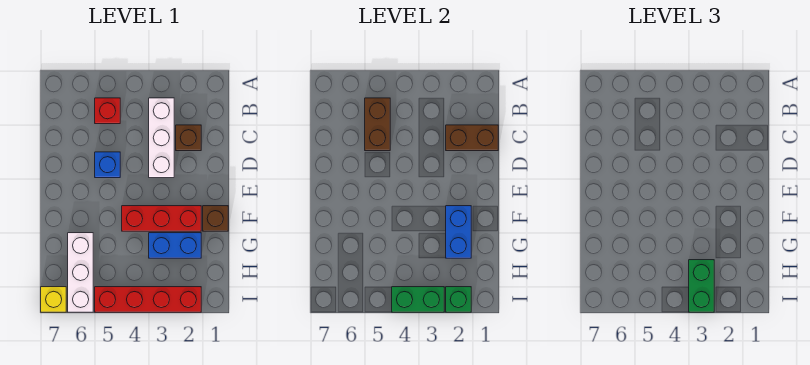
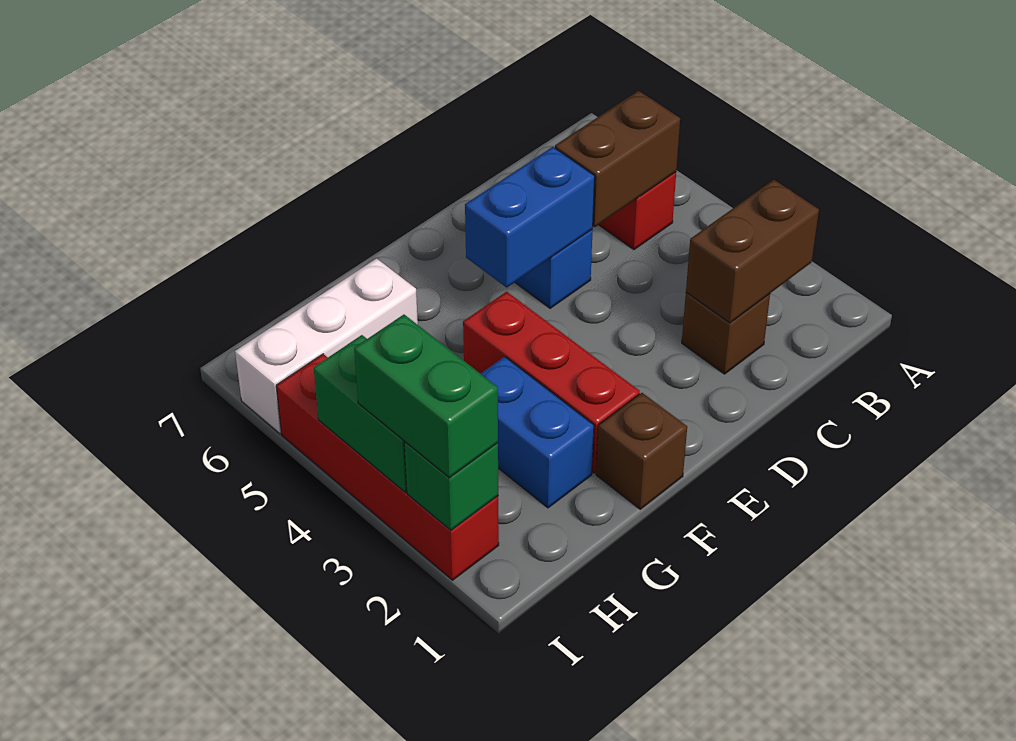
white 1x3 brick [149,98,174,178] -> none
brown 1x2 brick [446,125,498,151] -> brown 1x2 brick turned to [686,180,819,323]
blue 1x2 brick [446,206,471,258] -> blue 1x2 brick moved to [465,147,595,287]
green 1x2 brick [689,260,714,312] -> green 1x2 brick turned to [354,315,498,478]
yellow 1x1 brick [41,287,66,312] -> none

